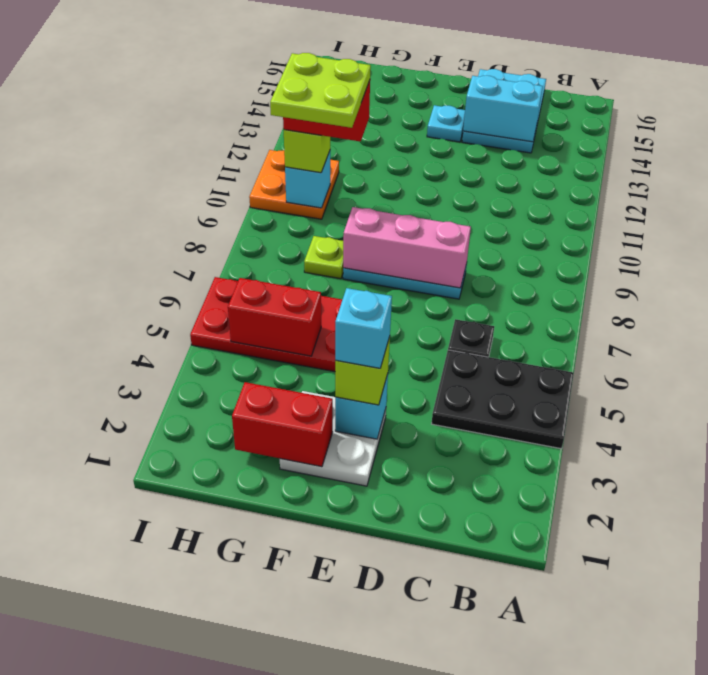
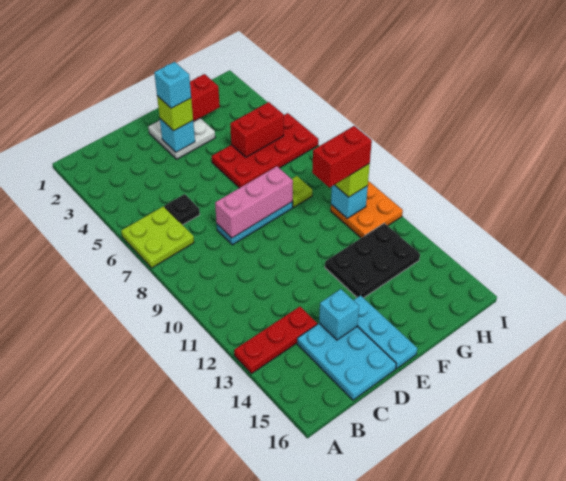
black 2x3 plate [432,350,574,449] -> black 2x3 plate moved to [325,223,420,298]
none -> red 1x3 plate [234,307,317,374]
cyan 1x2 brick [463,76,543,142] -> cyan 1x1 brick [319,289,359,340]
cyan 1x1 plate [427,105,465,142] -> cyan 1x3 plate [353,295,417,369]
lime 2x2 plate [270,53,371,128] -> lime 2x2 plate moved to [121,206,194,268]

